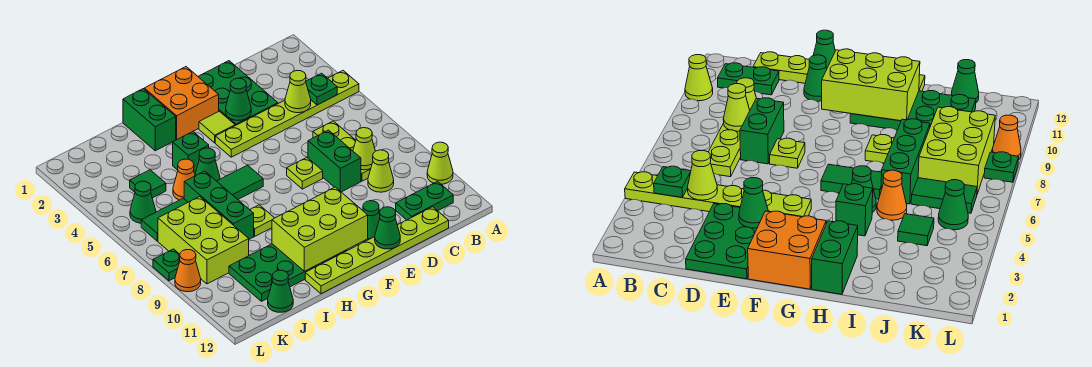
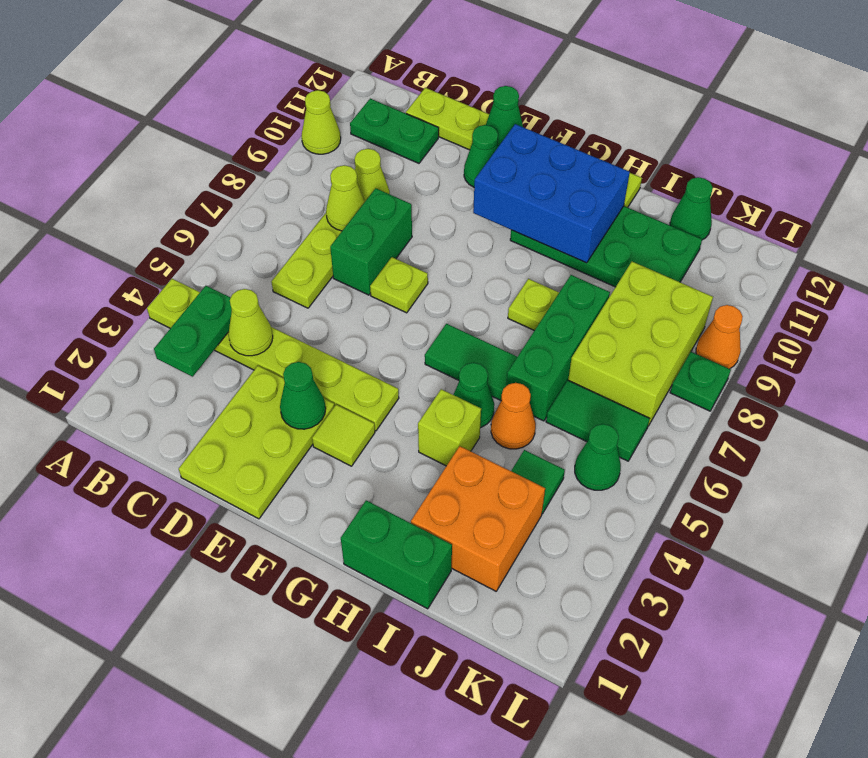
green 1x1 plate [306,73,337,105] -> green 1x2 plate [154,286,232,377]
green 2x3 plate [198,61,278,126] -> lime 2x3 plate [179,366,335,519]
orange 2x2 brick [144,67,219,140] -> orange 2x2 brick moved to [411,446,545,591]
lime 2x3 brick [272,187,368,271] -> blue 2x3 brick [473,124,630,263]
green 1x2 brick [123,89,176,151] -> green 1x2 brick turned to [341,500,452,609]
green 1x1 brick [173,132,209,173] -> lime 1x1 brick [418,389,481,466]

